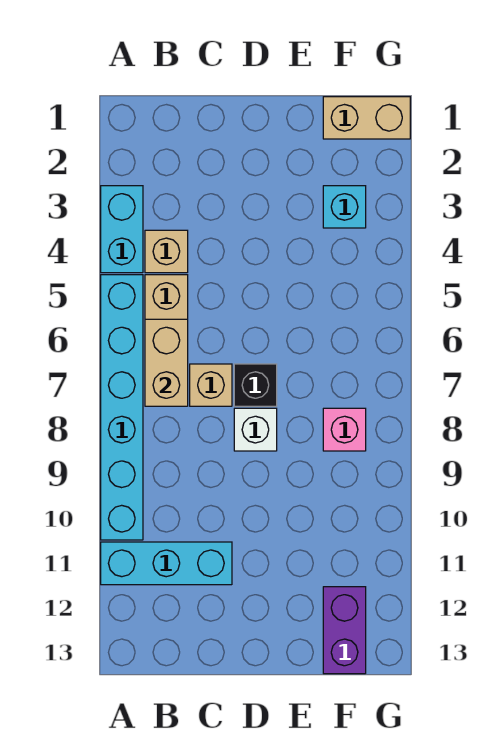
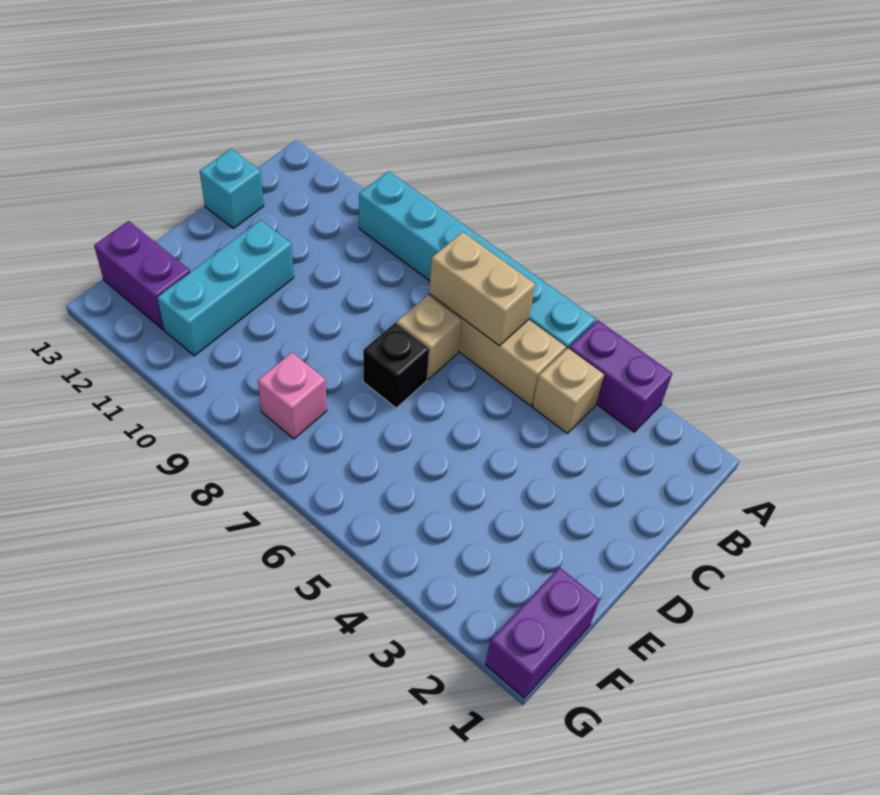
cyan 1x2 brick [101,186,143,273] -> purple 1x2 brick [569,320,672,432]
cyan 1x3 brick [101,542,232,585] -> cyan 1x3 brick moved to [157,220,294,356]
white 1x1 brick [234,408,277,451] -> none
tan 1x2 brick [323,97,410,139] -> purple 1x2 brick [485,567,600,698]
cyan 1x1 brick [323,186,366,228] -> cyan 1x1 brick moved to [200,149,264,228]

